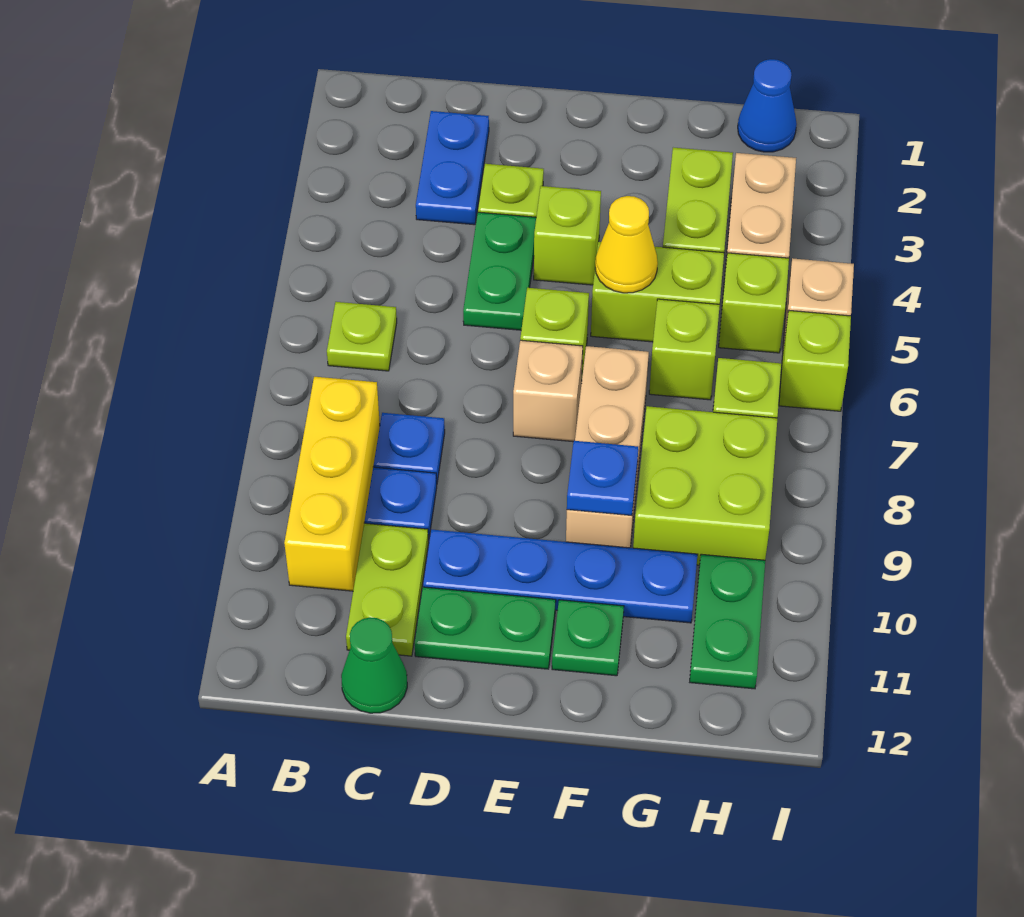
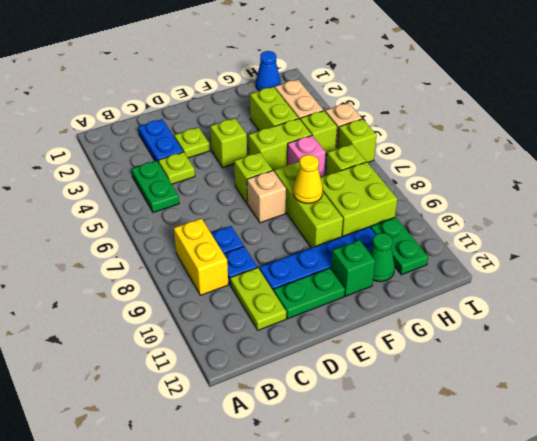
lime 1x1 plate [327,302,397,371] -> lime 1x1 plate moved to [159,152,195,184]
yellow 1x3 brick [284,377,380,591] -> yellow 1x2 brick [174,218,228,295]
green 1x1 cone [341,617,407,713] -> green 1x1 cone moved to [369,233,395,282]
green 1x2 plate [463,212,536,330] -> green 1x2 plate moved to [131,161,179,213]
yellow 1x1 cone [595,196,658,293] -> yellow 1x1 cone moved to [293,155,323,203]
tan 1x3 brick [566,346,649,548] -> lime 1x3 brick [274,162,343,248]
blue 1x1 plate [567,441,638,515] -> none
green 1x1 plate [552,600,624,676] -> green 1x1 brick [331,240,375,296]
lime 1x1 brick [649,299,720,400] -> pink 1x1 brick [287,136,326,178]

